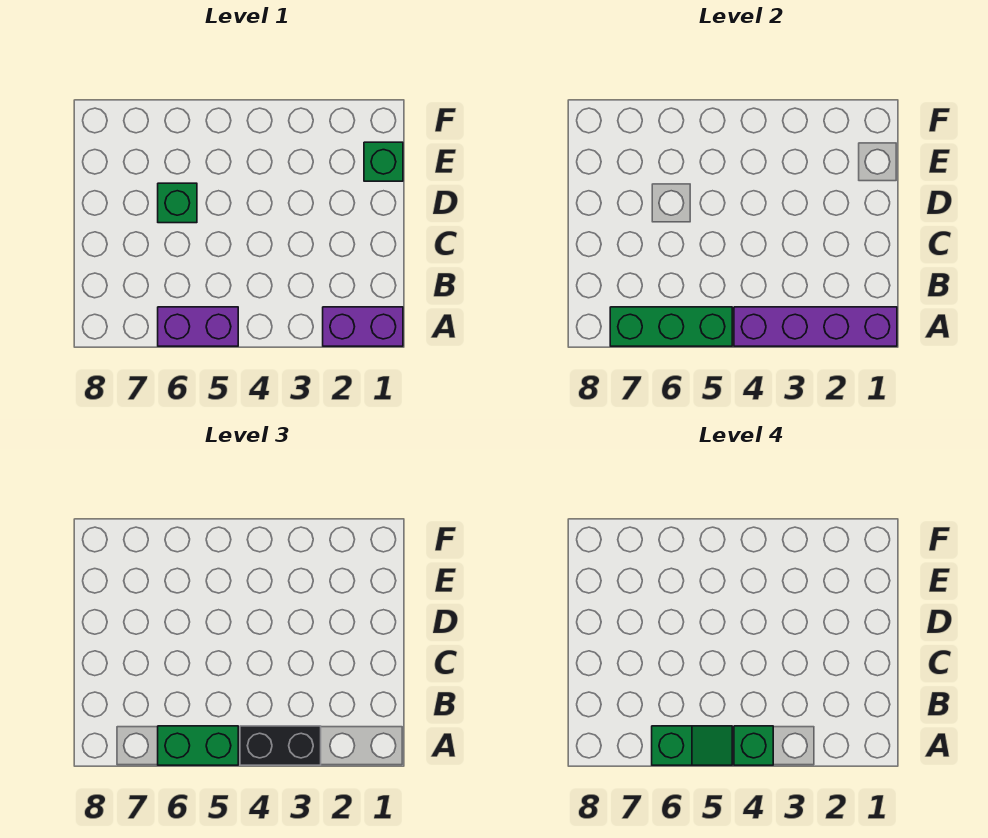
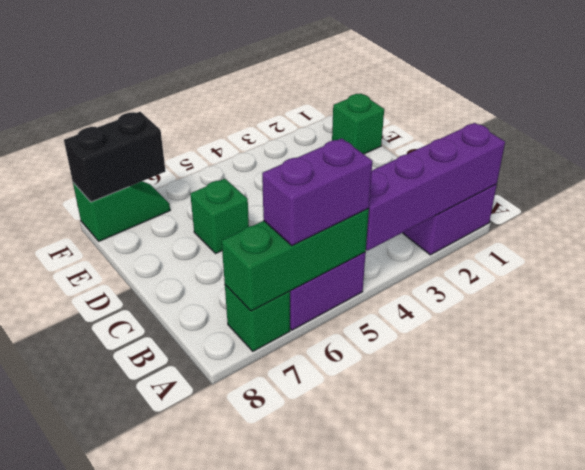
black 1x2 brick [240,726,321,765] -> black 1x2 brick moved to [64,112,165,202]
green 1x1 brick [734,726,773,765] -> green 1x1 brick moved to [225,285,290,351]
green 1x2 brick [158,726,238,765] -> purple 1x2 brick [262,138,372,246]
green 1x2 slope [652,726,732,765] -> green 1x2 slope moved to [73,181,170,241]

